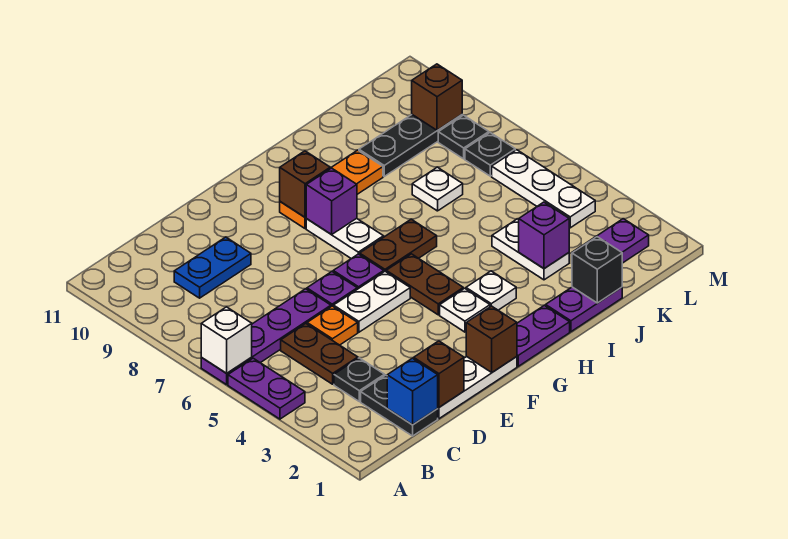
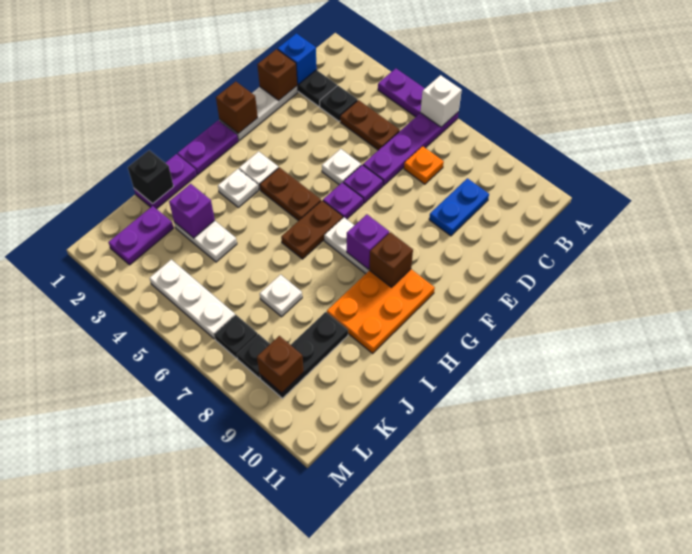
orange 1x1 plate [307,306,358,345] -> orange 1x1 plate moved to [404,146,444,184]
white 1x2 plate [334,271,410,332] -> white 1x1 plate [322,149,361,185]
orange 1x3 plate [280,150,383,229] -> orange 2x3 plate [327,269,435,353]

